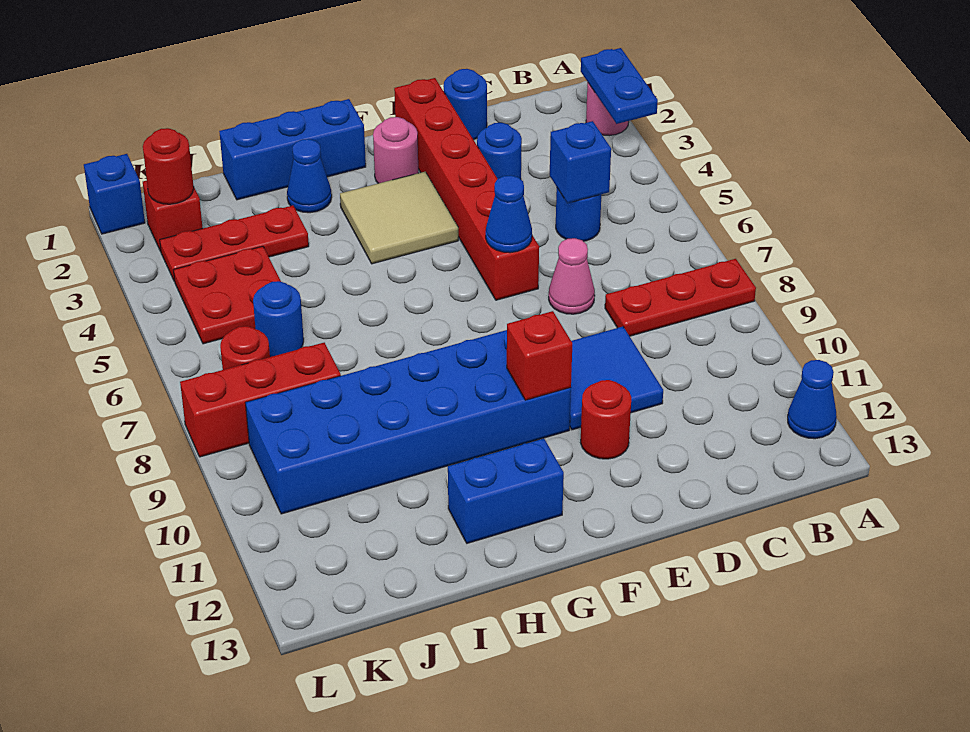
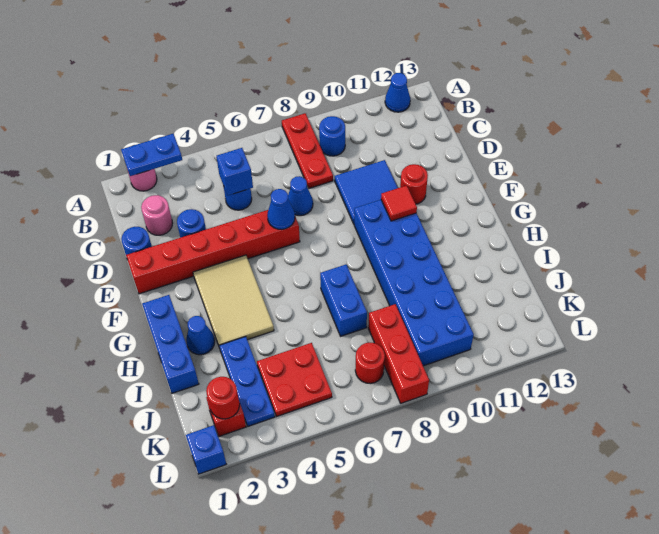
pink 1x1 cone [549,238,595,314] -> blue 1x1 cone [288,176,313,216]
pink 1x1 round brick [373,117,418,183] -> pink 1x1 round brick moved to [141,195,173,235]
tan 2x2 tile [340,172,458,264] -> tan 2x3 tile [193,255,274,348]
red 1x1 brick [507,311,572,400] -> red 1x1 tile [381,186,417,221]
blue 1x2 brick [448,438,564,543] -> blue 1x2 brick moved to [320,265,367,336]
red 1x3 plate [160,205,309,281] -> blue 1x3 plate [219,337,275,426]
blue 1x1 round brick [253,281,304,357] -> blue 1x1 round brick moved to [319,116,345,156]

